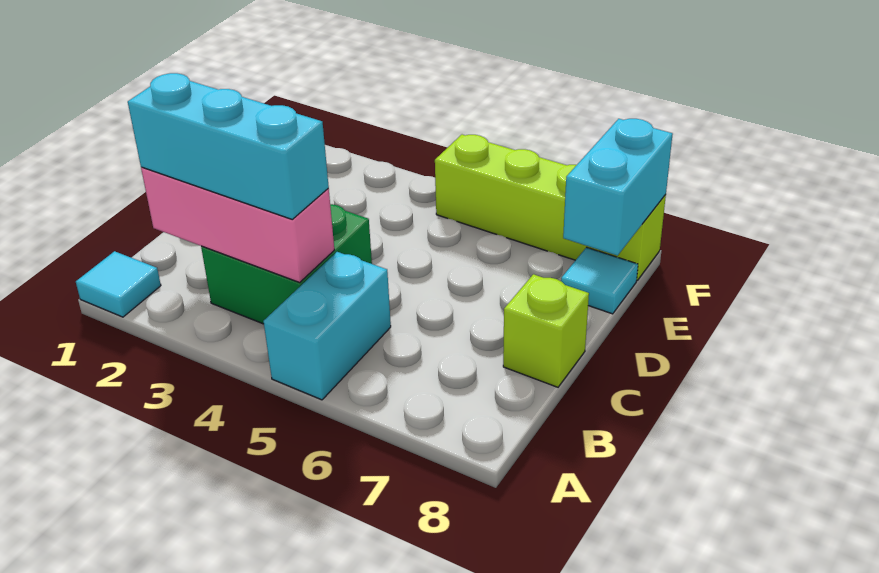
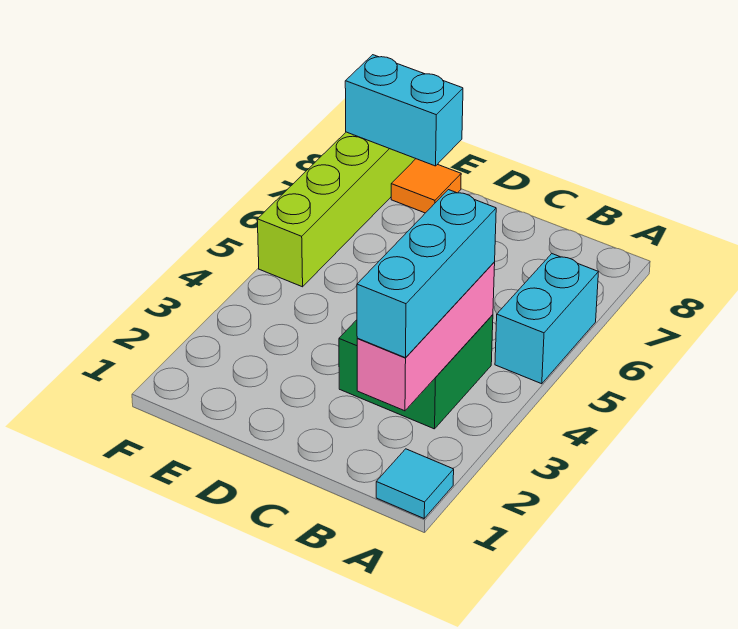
cyan 1x2 brick [263,252,391,400] -> cyan 1x2 brick turned to [495,254,598,384]
lime 1x1 brick [503,274,589,387] -> none
cyan 1x1 tile [561,247,638,314] -> orange 1x1 tile [391,159,461,213]

